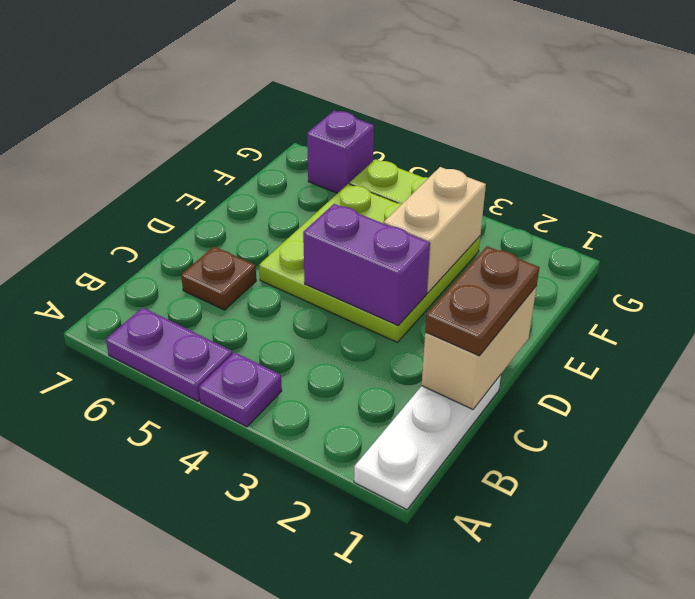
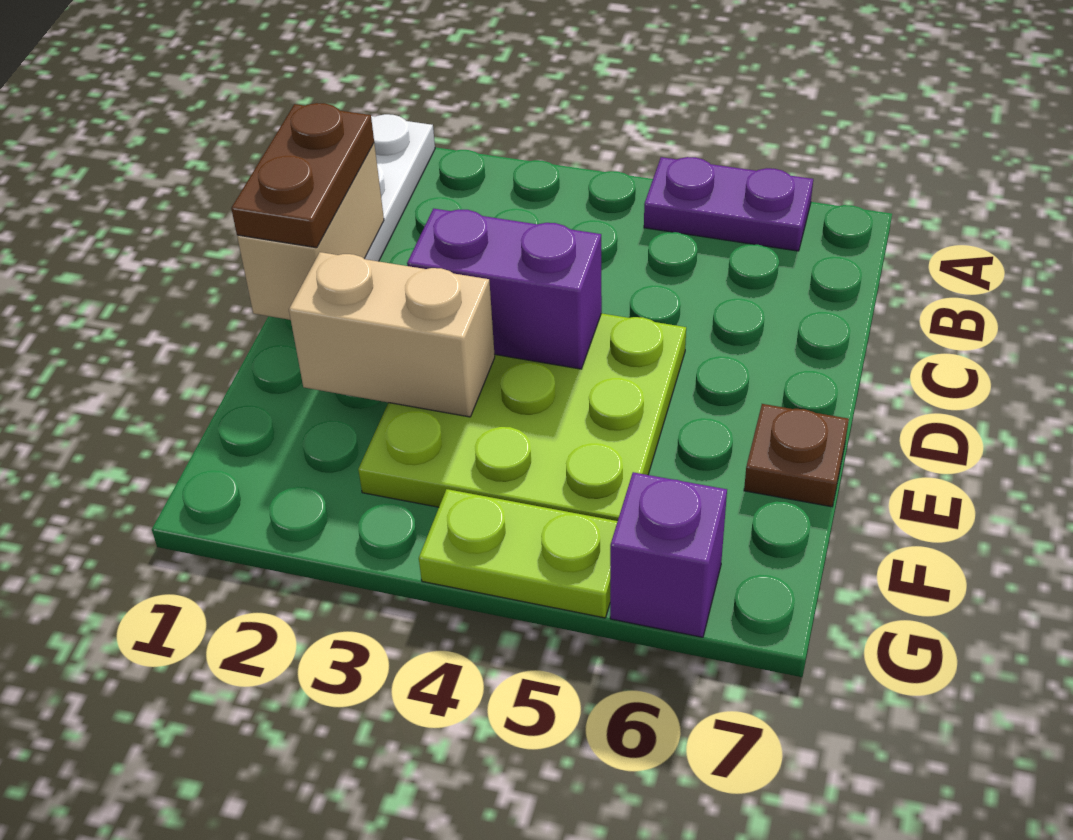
purple 1x1 plate [199,352,282,427] -> none
brown 1x1 plate [181,247,256,310] -> brown 1x1 plate moved to [744,404,849,507]
tan 1x2 brick [384,167,486,293] -> tan 1x2 brick turned to [289,252,495,417]

